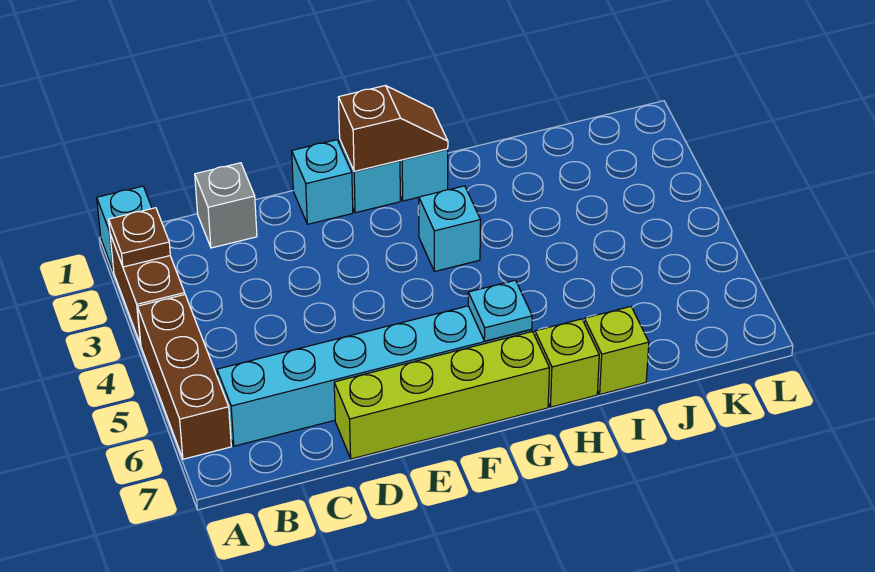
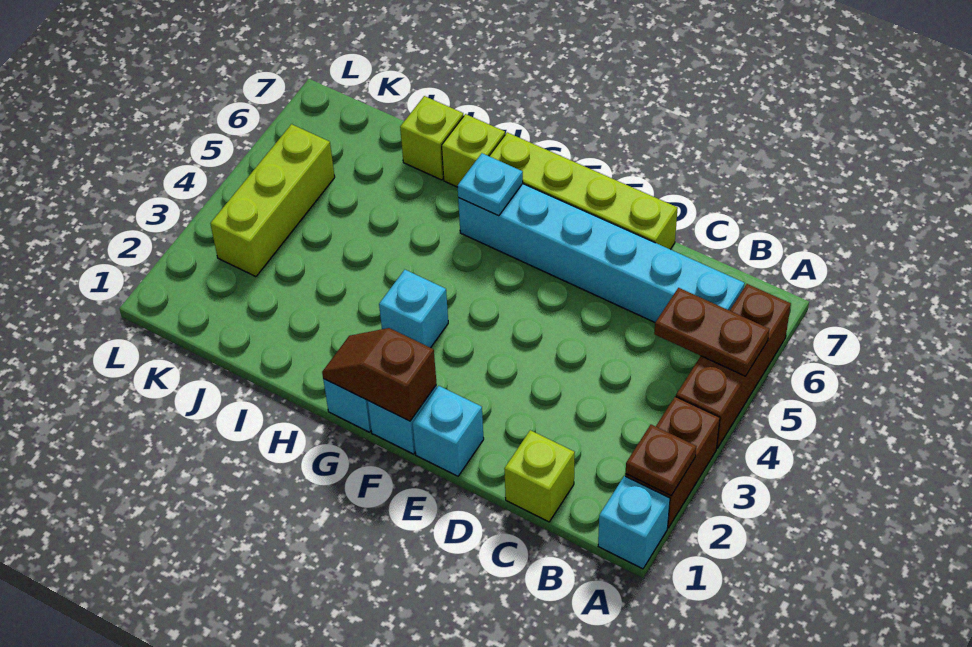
none -> brown 1x2 plate [654,288,769,376]
grey 1x1 brick [195,163,257,248] -> lime 1x1 brick [504,430,575,522]
none -> lime 1x3 brick [210,124,335,277]

